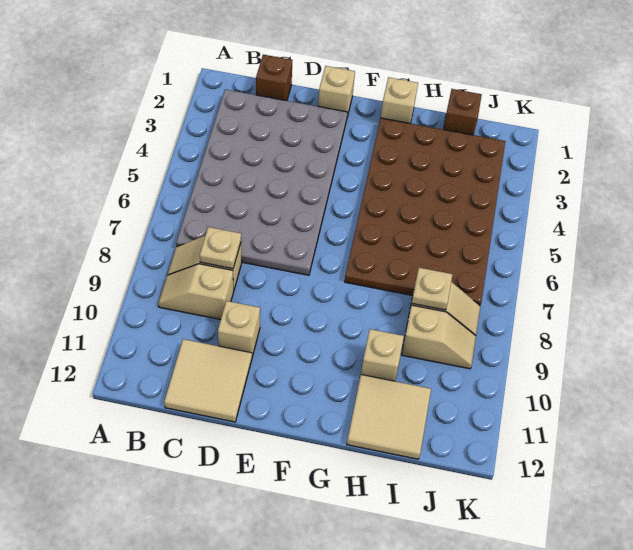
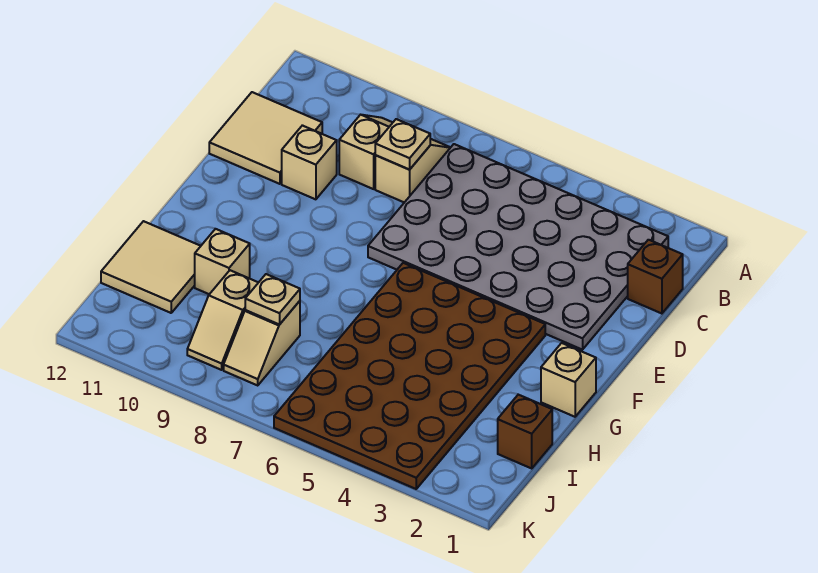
tan 1x1 brick [318,66,355,117] -> none
brown 4x6 plate [345,118,505,305] -> brown 4x6 plate turned to [274,263,545,489]

